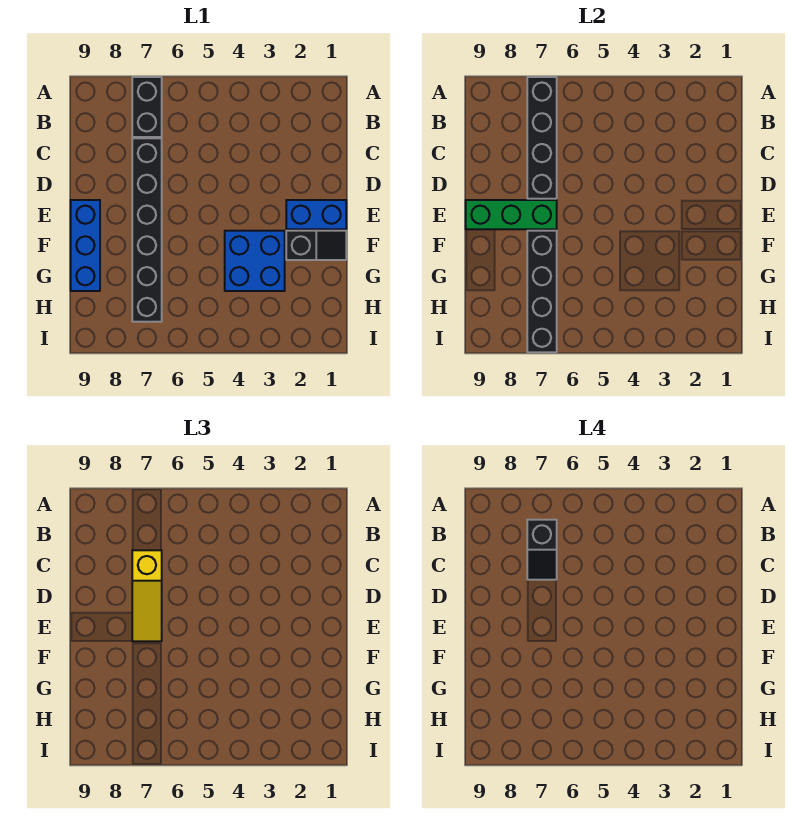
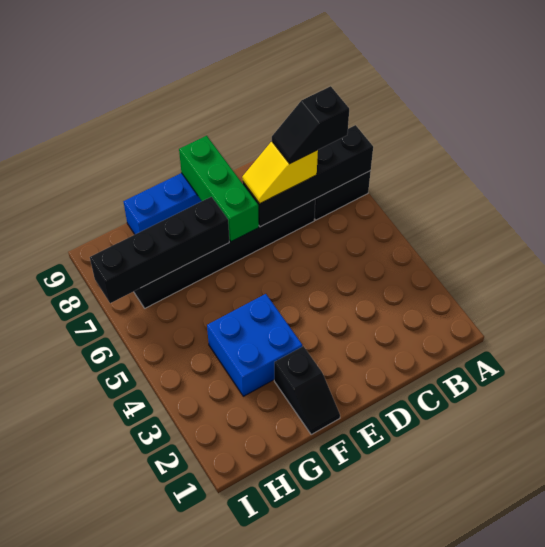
yellow 1x3 slope [132,550,162,641] -> yellow 1x2 slope [242,142,318,203]
blue 1x2 brick [286,200,346,229] -> none

